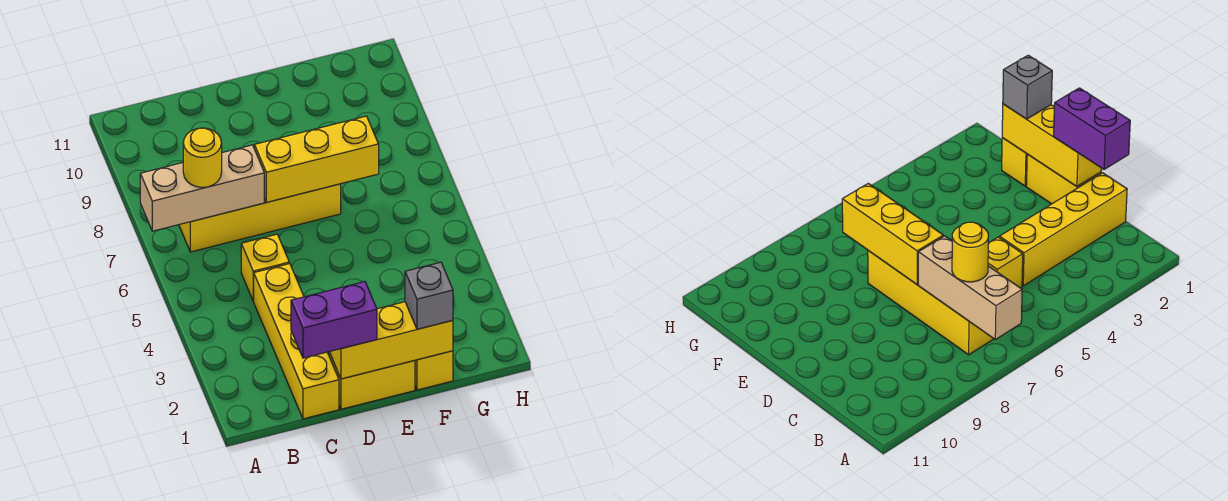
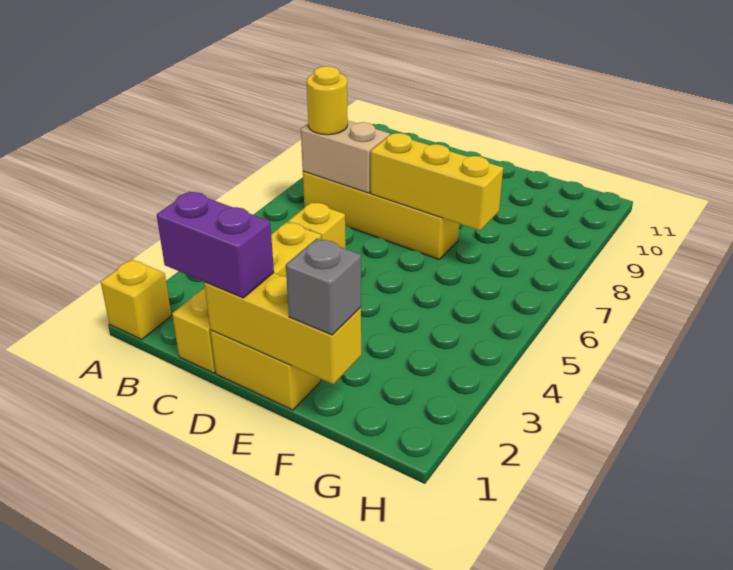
tan 1x3 brick [140,145,264,231] -> tan 1x2 brick [301,121,390,193]
yellow 1x1 brick [415,351,453,390] -> yellow 1x1 brick moved to [101,259,171,340]

